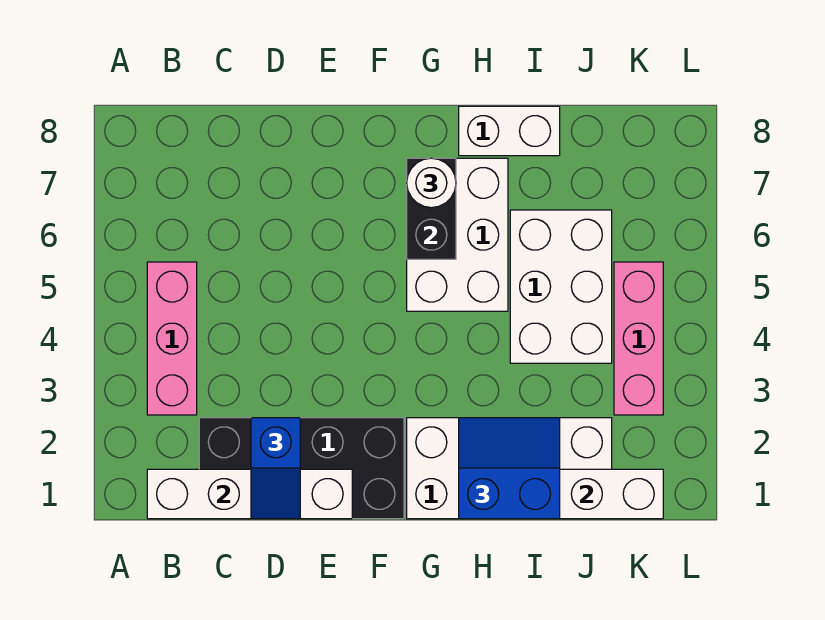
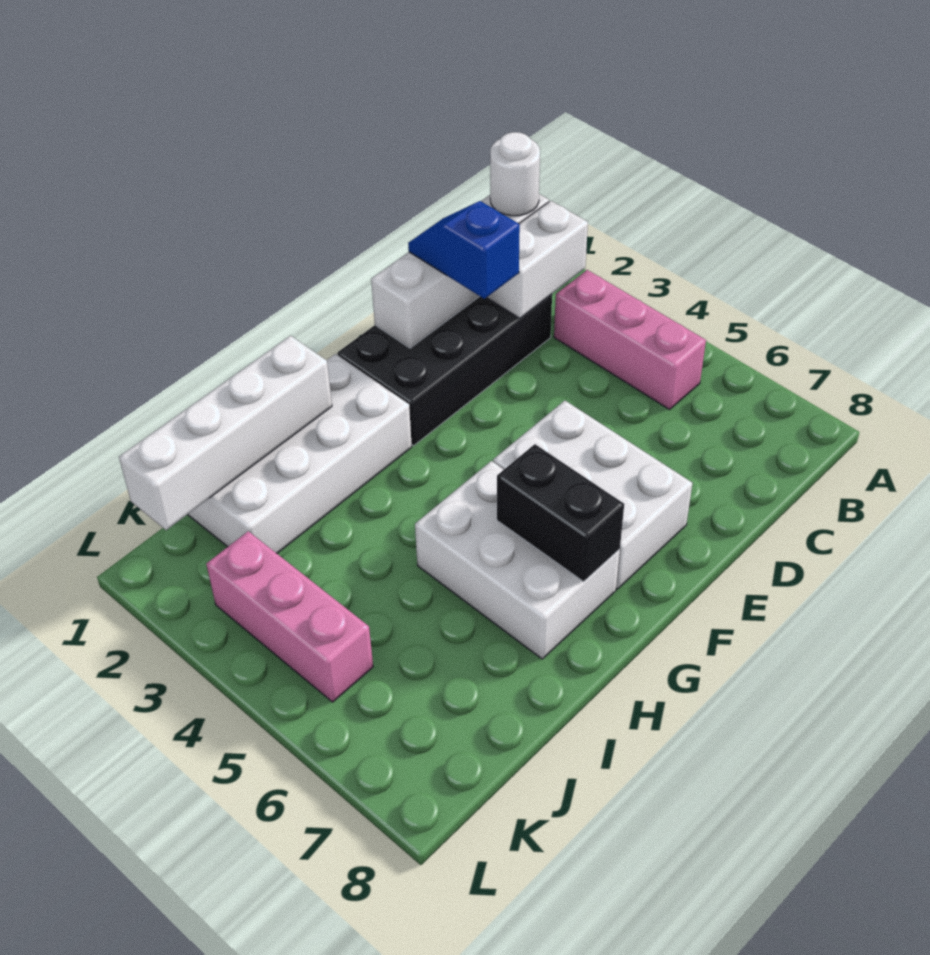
white 1x1 round brick [407,158,456,208] -> white 1x1 round brick moved to [490,132,540,216]
blue 2x2 slope [459,418,560,519] -> none
white 1x2 brick [459,106,560,156] -> white 1x2 brick moved to [486,201,588,318]
white 2x3 brick [510,210,612,363] -> white 2x3 brick moved to [493,401,692,589]

